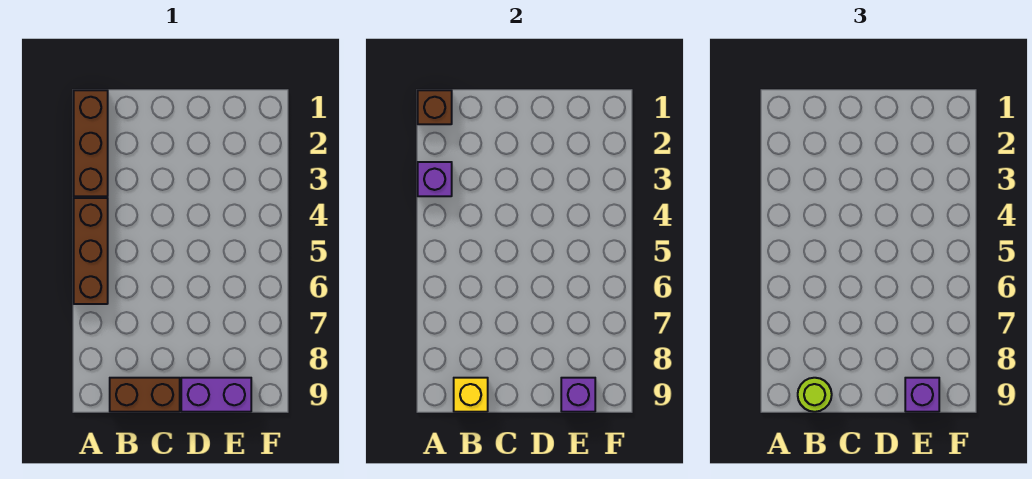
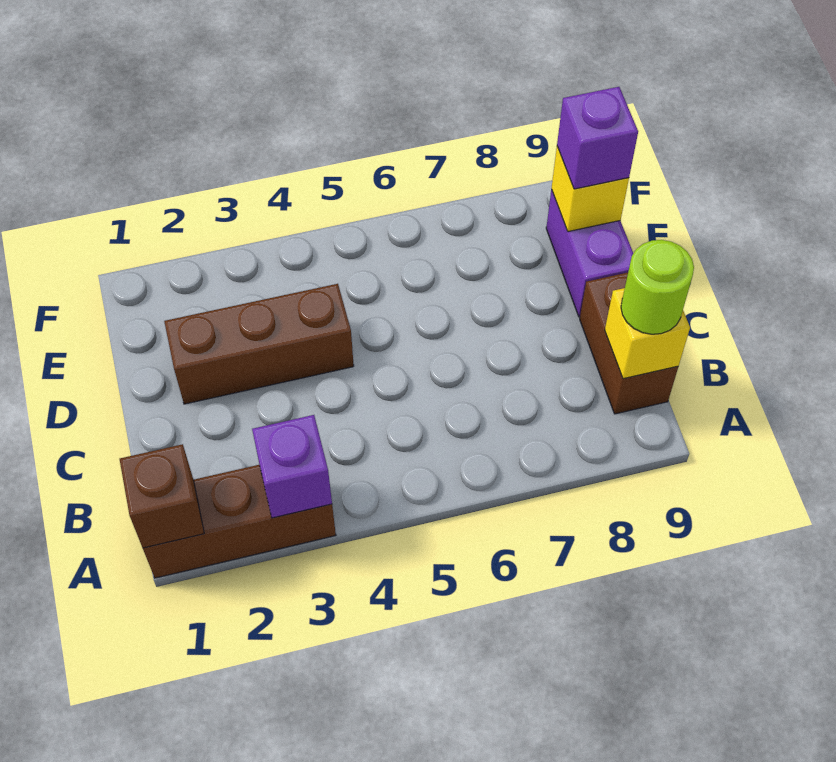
brown 1x3 brick [74,198,108,304] -> brown 1x3 brick moved to [164,284,354,404]
purple 1x1 brick [561,378,595,412] -> yellow 1x1 brick [551,147,629,232]

